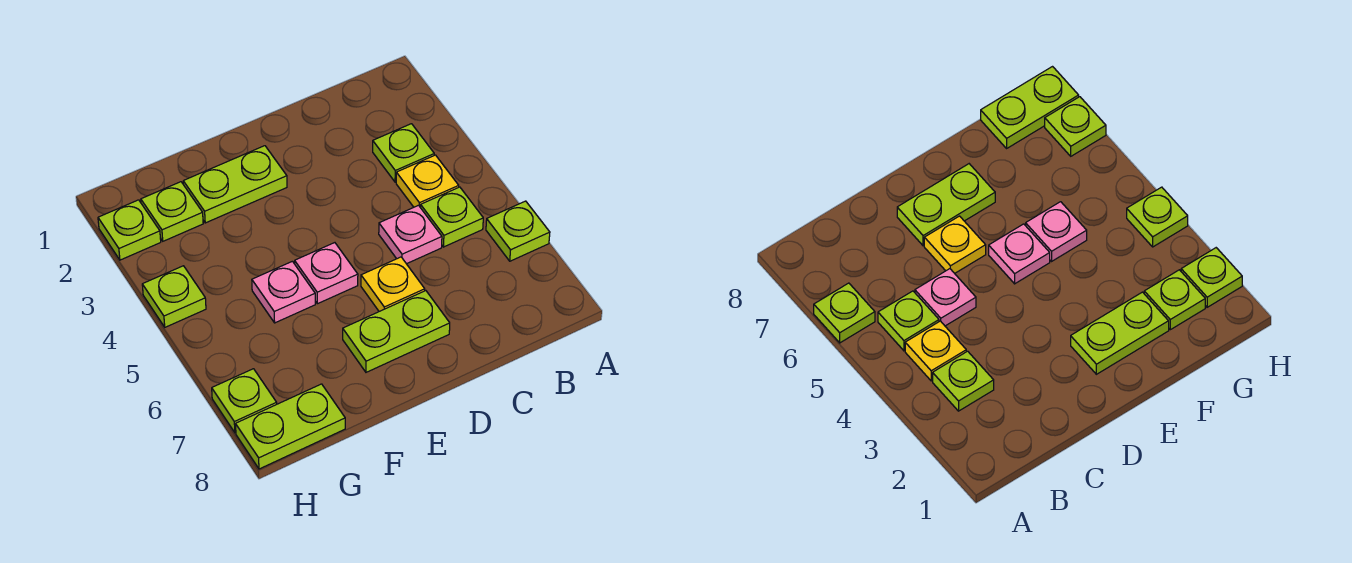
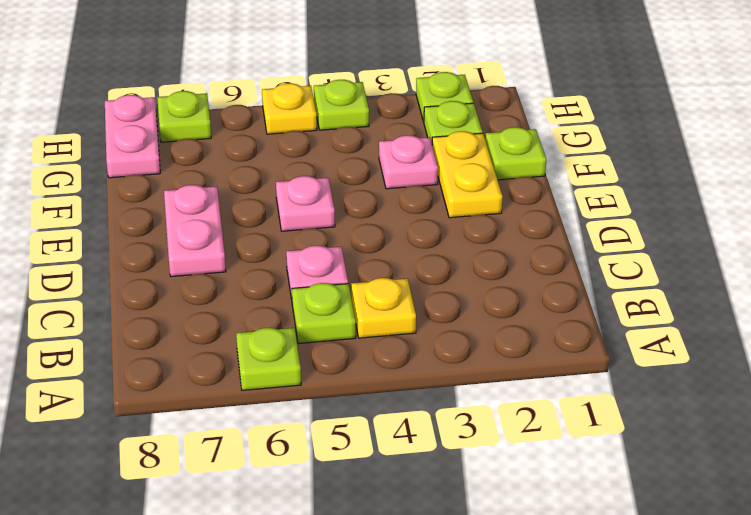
lime 1x1 plate [373,124,434,182] -> lime 1x1 plate moved to [485,127,546,180]
yellow 1x1 plate [361,257,425,311] -> yellow 1x1 plate moved to [262,83,317,134]
lime 1x2 plate [343,291,450,372] -> pink 1x2 plate [164,185,226,277]
lime 1x2 plate [183,146,287,223] -> yellow 1x2 plate [432,131,503,218]
pink 1x1 plate [252,261,315,323] -> pink 1x1 plate moved to [379,135,438,189]
lime 1x2 plate [236,384,345,469] -> pink 1x2 plate [105,95,160,178]

